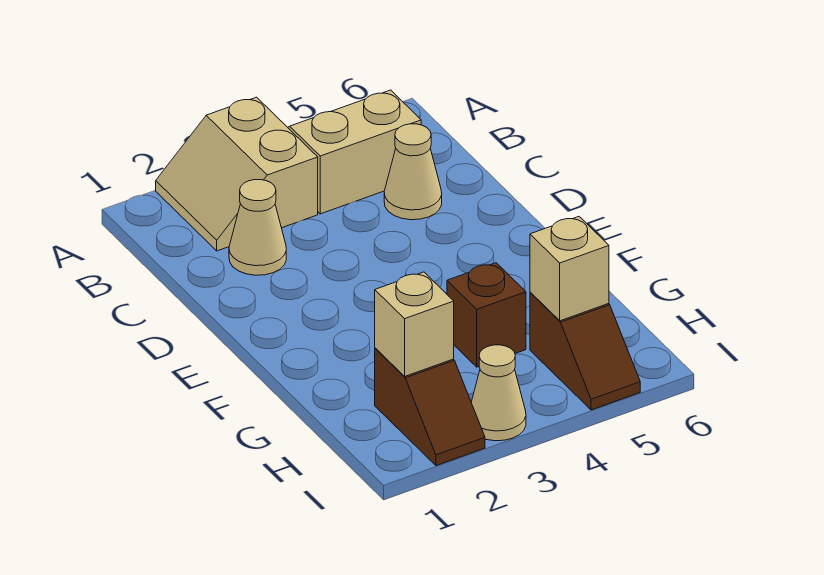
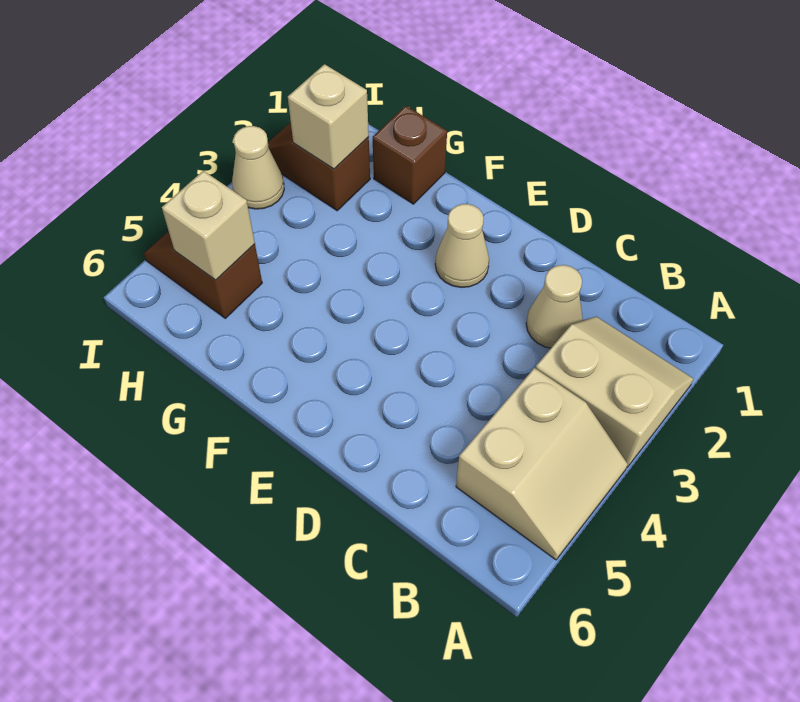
tan 1x1 cone [384,124,442,220] -> tan 1x1 cone moved to [435,204,489,287]
brown 1x1 brick [447,263,526,367] -> brown 1x1 brick moved to [373,106,447,204]

